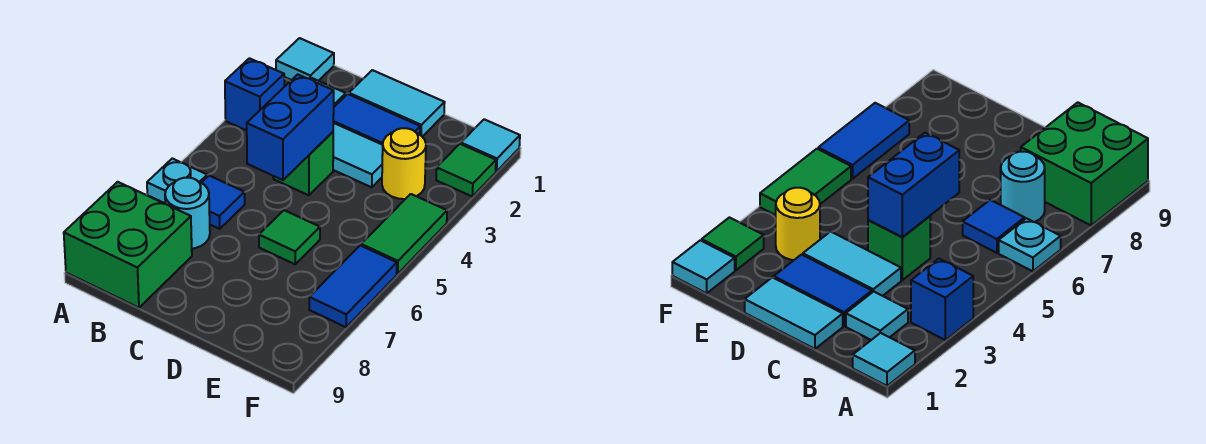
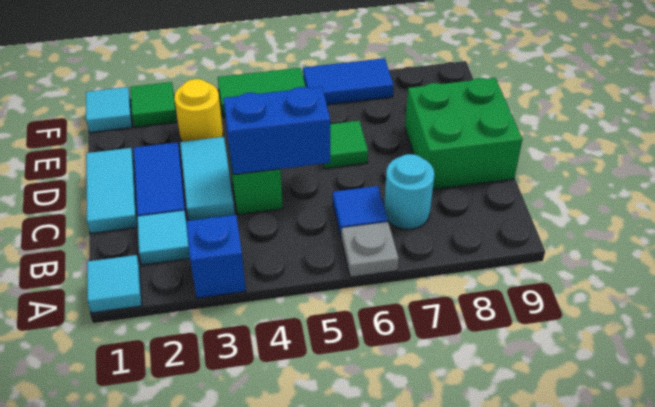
cyan 1x1 plate [147,159,207,203] -> grey 1x1 plate [341,222,399,277]
green 2x2 brick [64,182,192,308] -> green 2x2 brick moved to [405,78,522,190]

